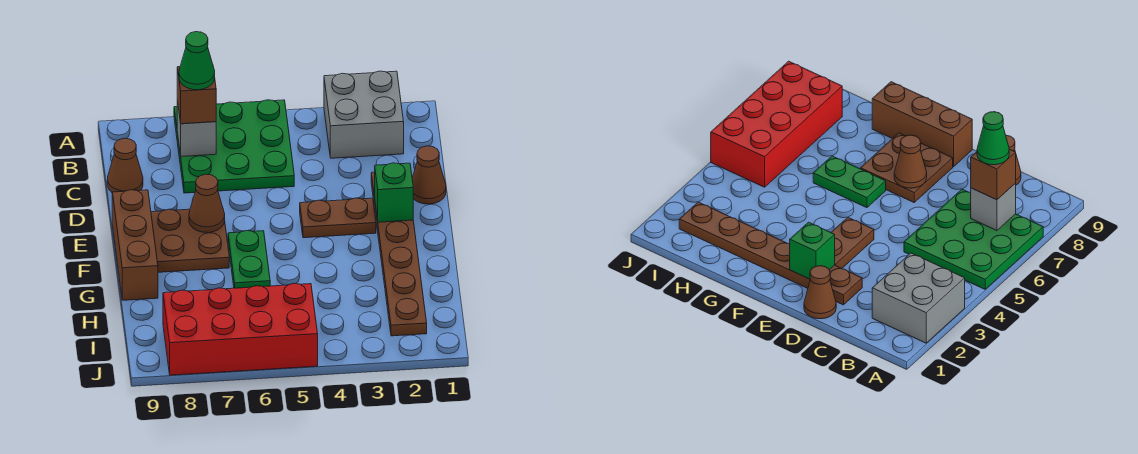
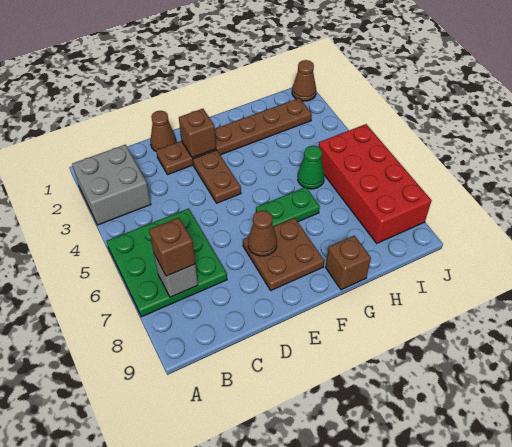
green 1x1 cone [179,32,215,90] -> green 1x1 cone moved to [298,146,324,189]
brown 1x1 cone [107,138,143,192] -> brown 1x1 cone moved to [292,60,316,101]
green 1x1 brick [375,163,413,222] -> brown 1x1 brick [179,109,216,158]
brown 1x3 brick [112,190,158,300] -> brown 1x1 brick [326,235,371,290]

